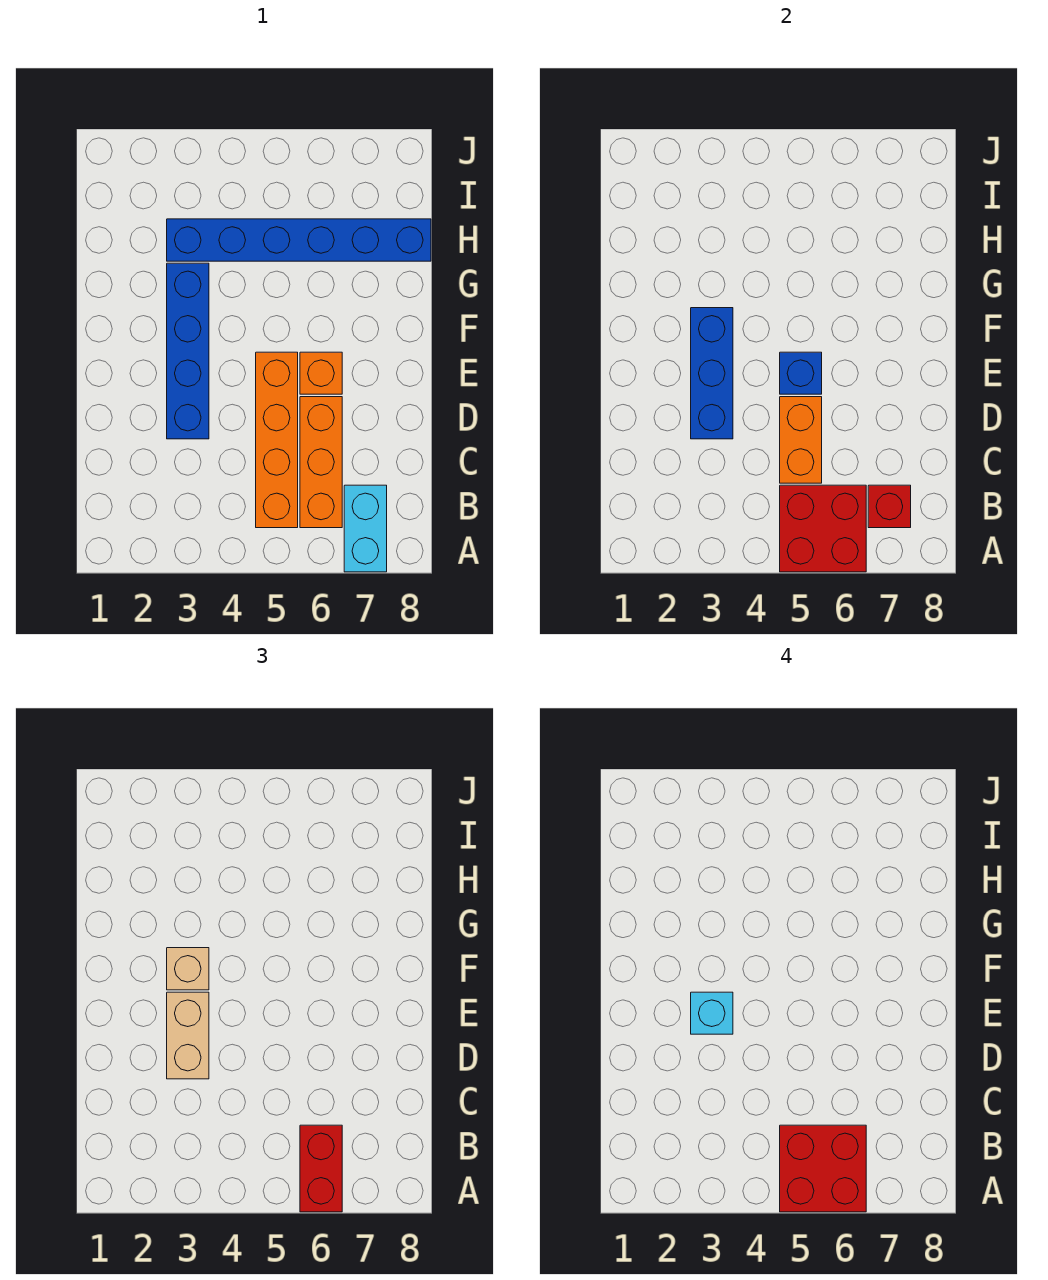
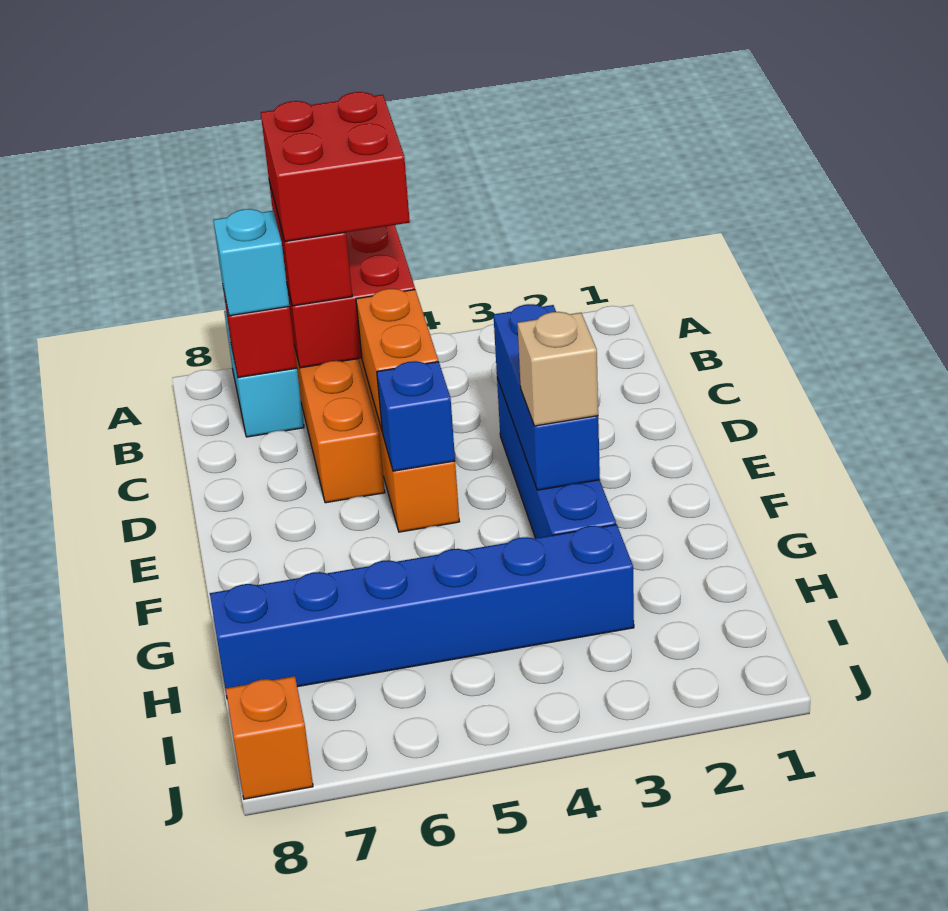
tan 1x2 brick [167,992,209,1079] -> none
cyan 1x1 brick [691,992,733,1034] -> cyan 1x1 brick moved to [213,209,289,316]
orange 1x1 brick [300,352,342,394] -> orange 1x1 brick moved to [225,676,313,799]

